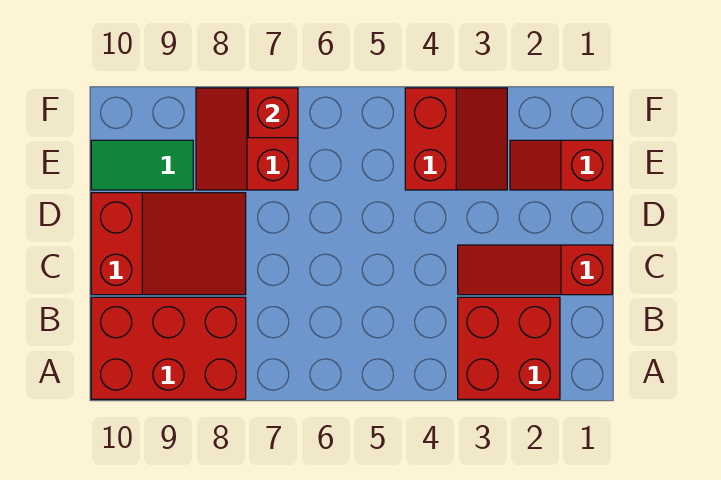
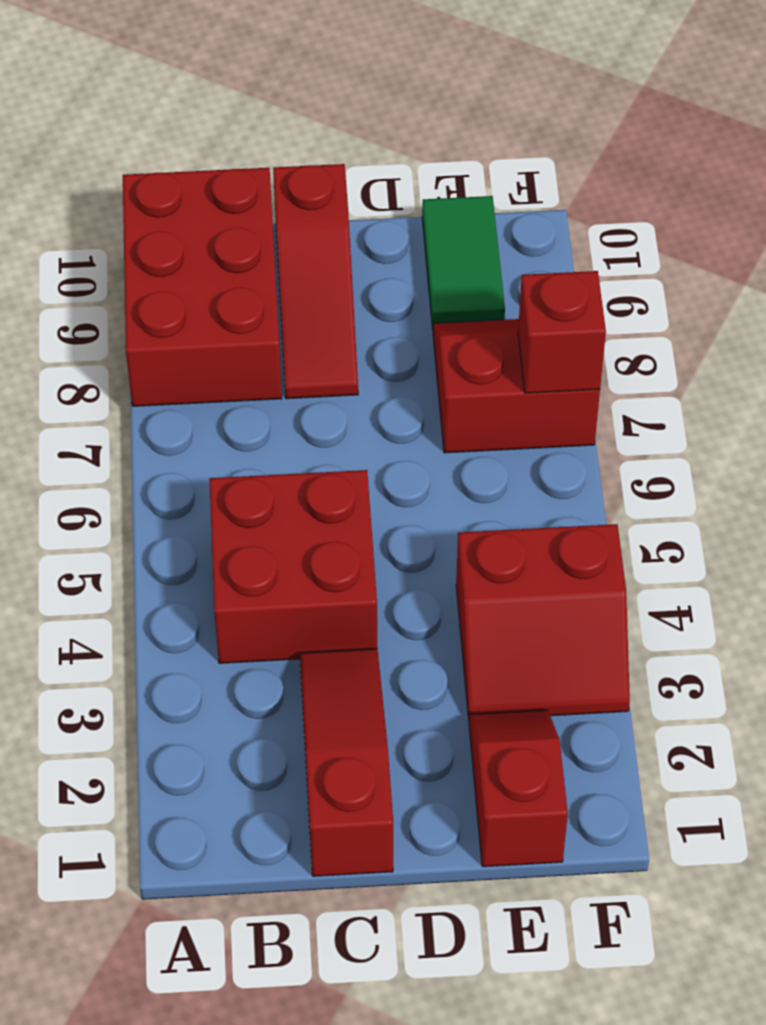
red 2x2 brick [458,297,560,399] -> red 2x2 brick moved to [209,470,377,663]
red 2x3 slope [91,193,246,295] -> red 1x3 slope [273,164,358,399]

